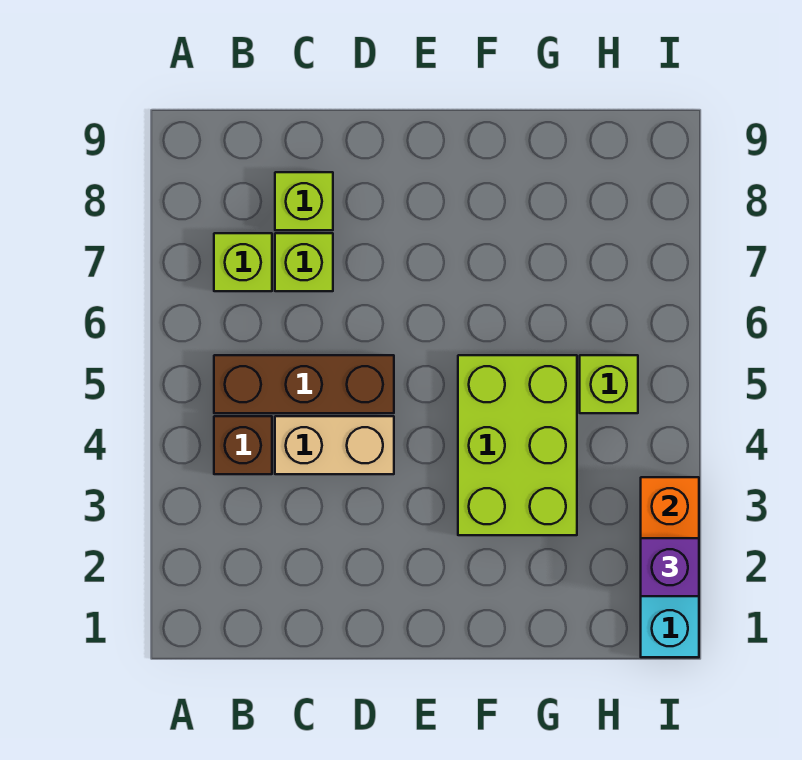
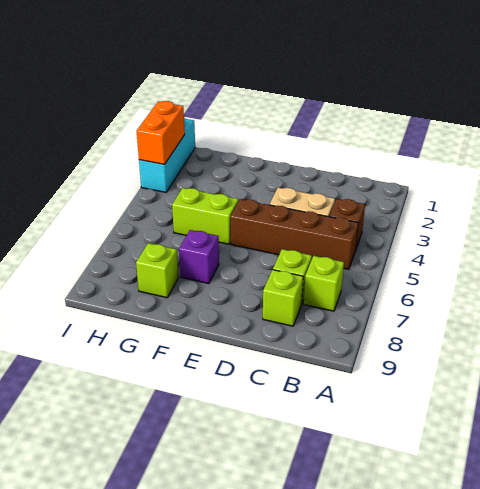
brown 1x3 brick [214,355,394,413] -> brown 1x4 brick [231,199,359,269]
lime 2x3 brick [458,355,577,535] -> lime 1x2 brick [172,188,238,244]
lime 1x1 brick [580,355,638,413] -> lime 1x1 brick moved to [136,243,179,298]
purple 1x1 brick [641,538,699,596] -> purple 1x1 brick moved to [179,230,219,284]

